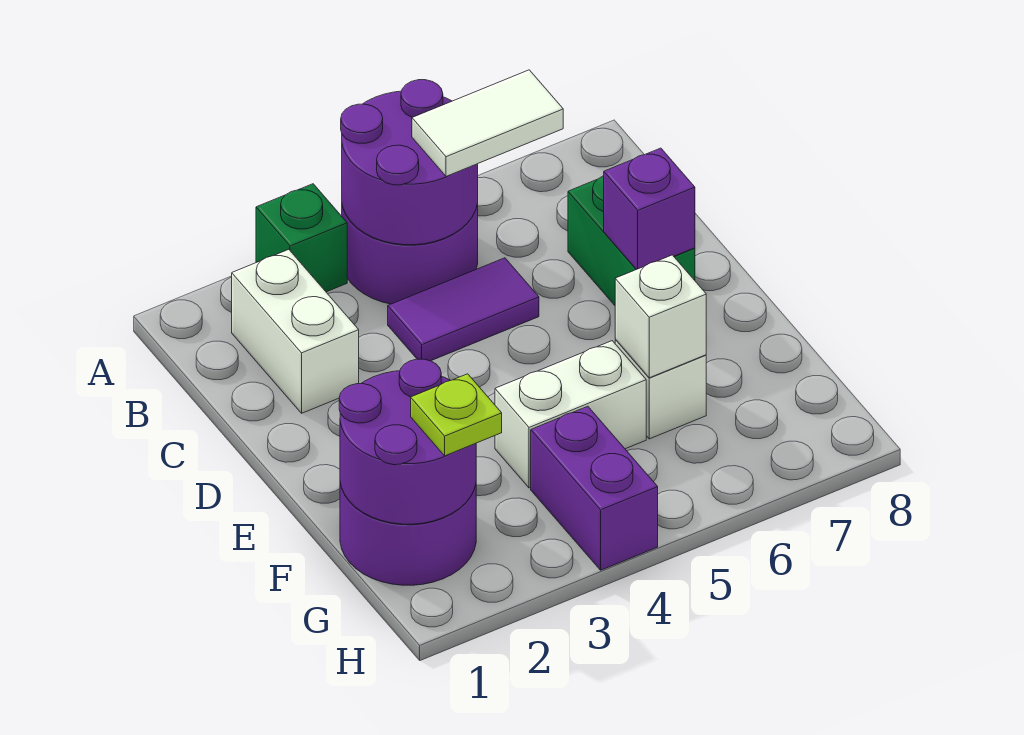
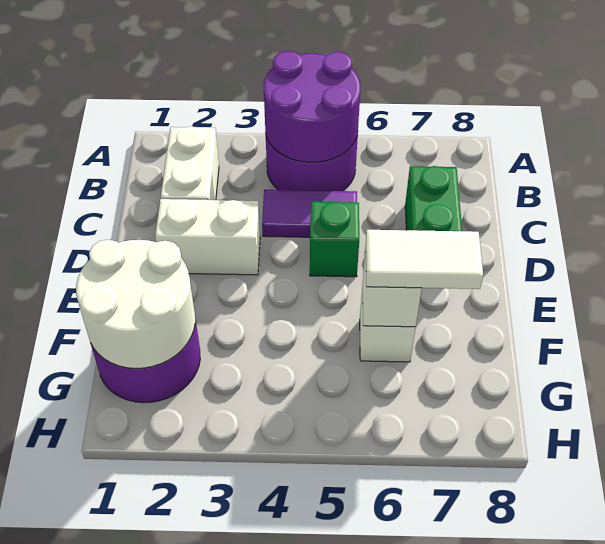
green 1x1 brick [256,184,347,292] -> green 1x1 brick moved to [310,202,359,277]
white 1x2 tile [412,70,563,176] -> white 1x2 tile moved to [366,230,483,289]
purple 1x1 brick [604,148,695,270] -> none
purple 2x2 round brick [339,359,476,524] -> white 2x2 round brick [76,240,195,368]
white 1x2 brick [495,341,646,488] -> white 1x2 brick moved to [155,199,260,275]
lime 1x1 plate [411,374,502,456] -> none
purple 1x2 brick [531,406,658,570] -> none

